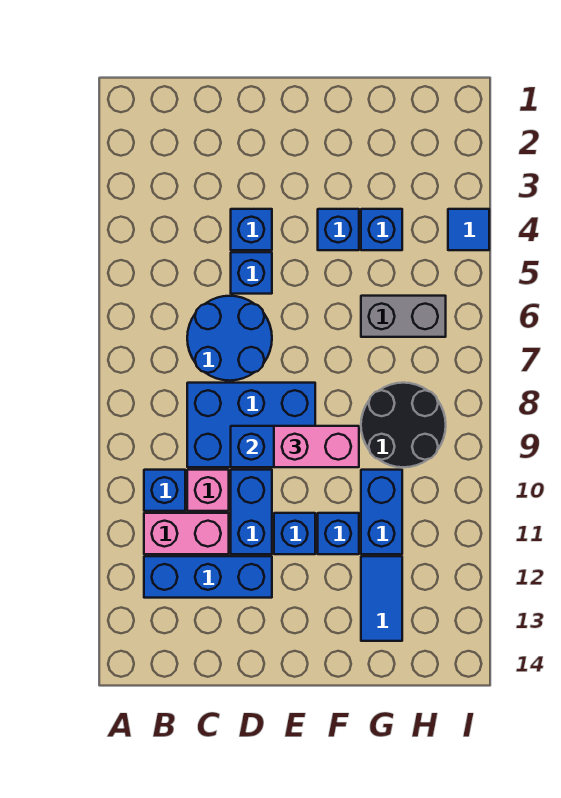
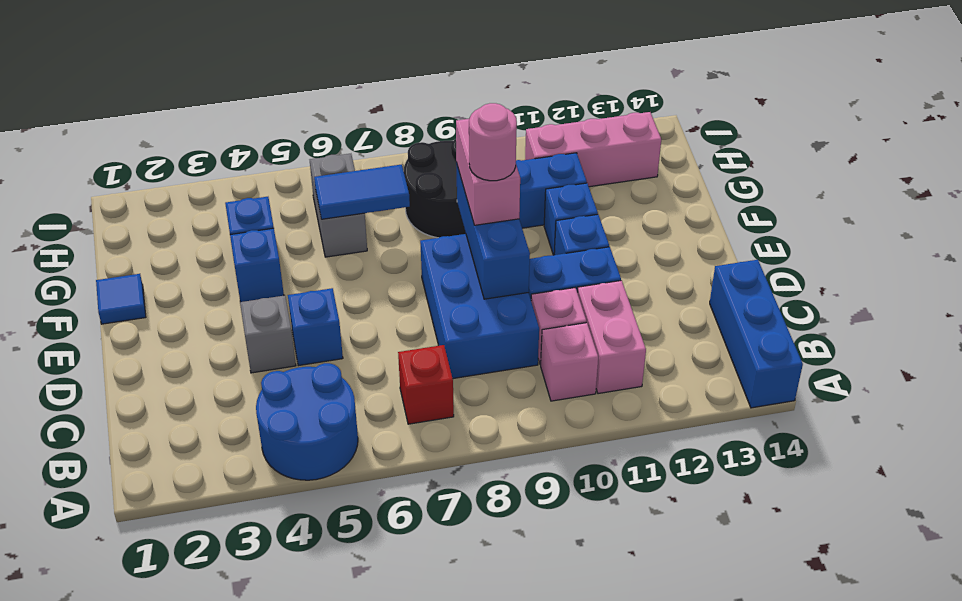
none -> red 1x1 brick [398,345,454,424]
blue 1x1 brick [144,470,185,511] -> pink 1x1 brick [541,323,598,401]
blue 1x3 brick [144,556,272,598] -> blue 1x3 brick moved to [710,260,803,408]
blue 2x2 round brick [187,296,272,381] -> blue 2x2 round brick moved to [256,363,358,480]
blue 1x1 brick [231,209,272,250] -> grey 1x1 brick [240,296,296,373]
none -> pink 1x1 round brick [469,103,517,181]
blue 1x2 tile [361,556,402,641] -> blue 1x2 tile moved to [314,165,410,219]
none -> pink 1x3 brick [525,112,661,187]
blue 1x1 tile [448,209,489,250] -> blue 1x1 tile moved to [96,274,146,324]

